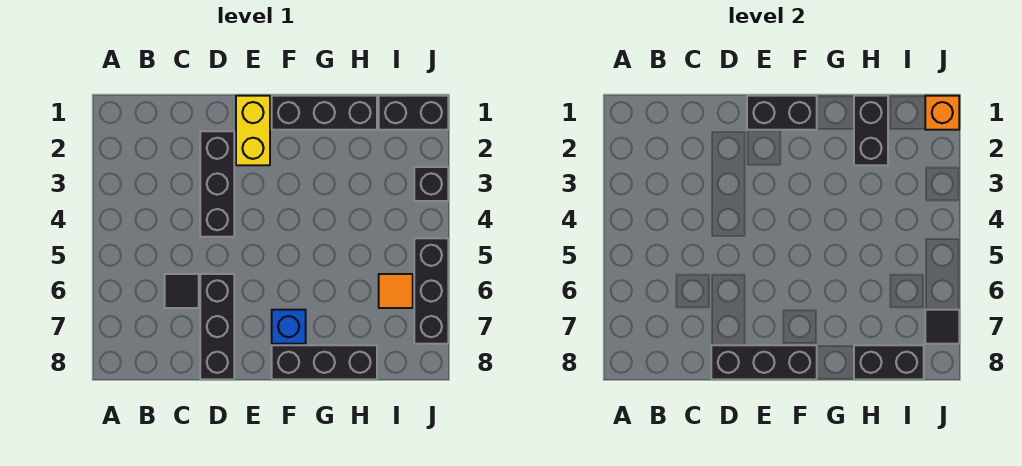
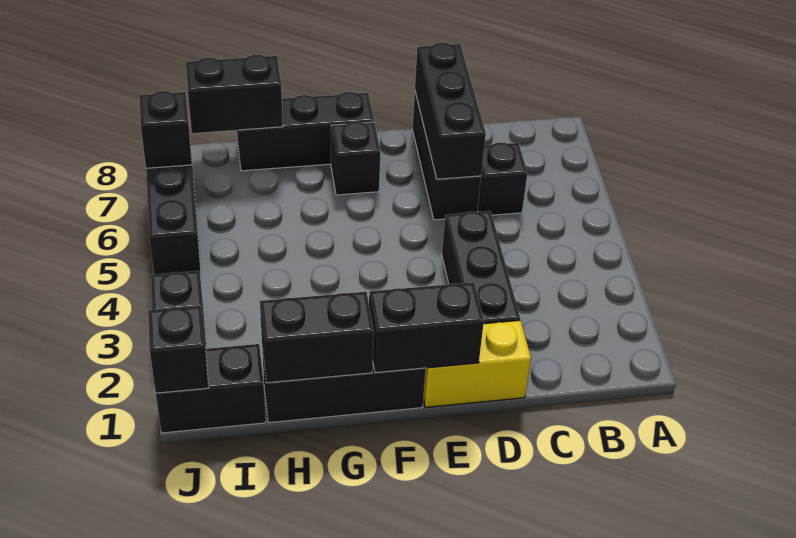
black 1x1 tile [165,274,199,308] -> black 1x1 brick [478,142,528,215]
black 1x3 brick [711,345,817,379] -> black 1x3 brick turned to [415,43,486,179]
yellow 1x2 brick [236,96,270,165] -> yellow 1x2 brick turned to [423,320,531,407]
blue 1x1 brick [272,310,306,344] -> black 1x1 brick [331,122,381,195]
black 1x2 brick [854,96,888,165] -> black 1x2 brick turned to [260,292,374,383]
orange 1x1 tile [379,274,413,308] -> none
orange 1x1 brick [925,96,959,130] -> black 1x1 brick [148,306,208,393]
black 1x1 tile [925,310,959,344] -> black 1x1 brick [139,91,192,168]

